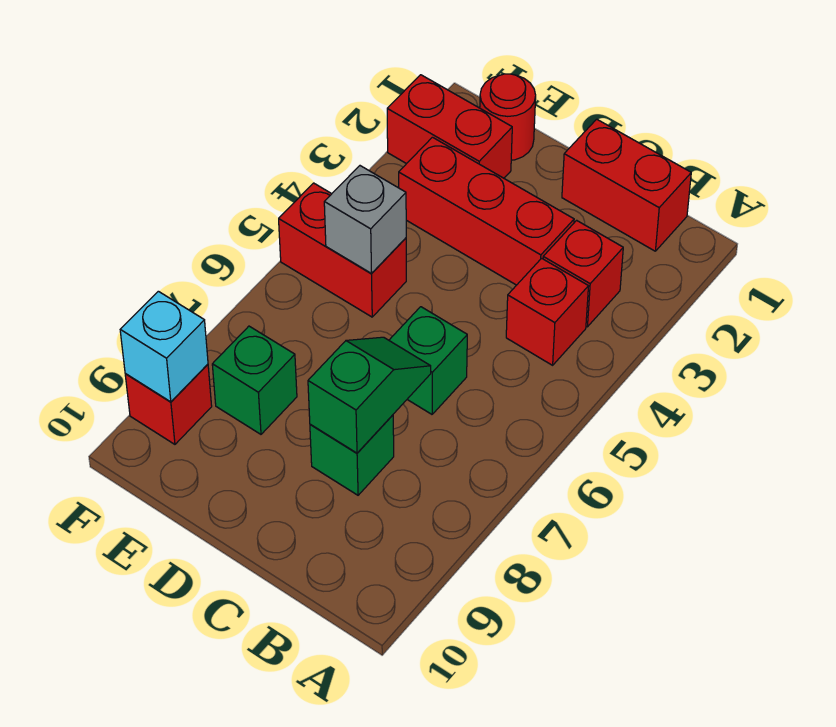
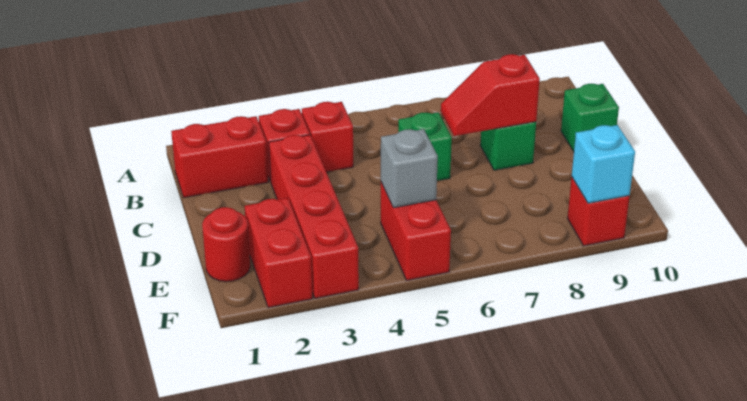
red 1x2 brick [562,119,691,251] -> red 1x2 brick turned to [171,116,268,198]
red 1x3 brick [399,137,574,285] -> red 1x4 brick [269,135,359,298]
green 1x2 slope [308,337,431,453] -> red 1x2 slope [441,54,540,136]
green 1x1 brick [212,326,297,434] -> green 1x1 brick moved to [561,84,619,152]

